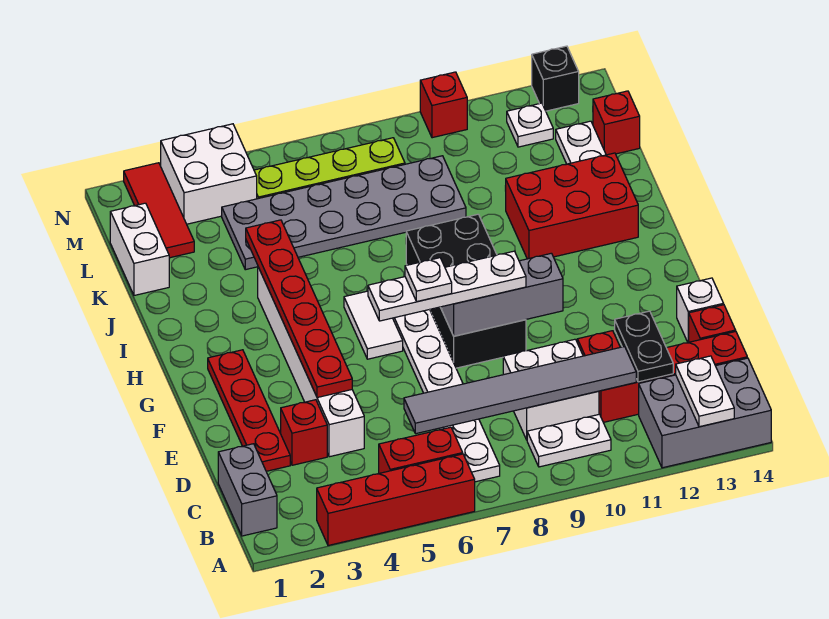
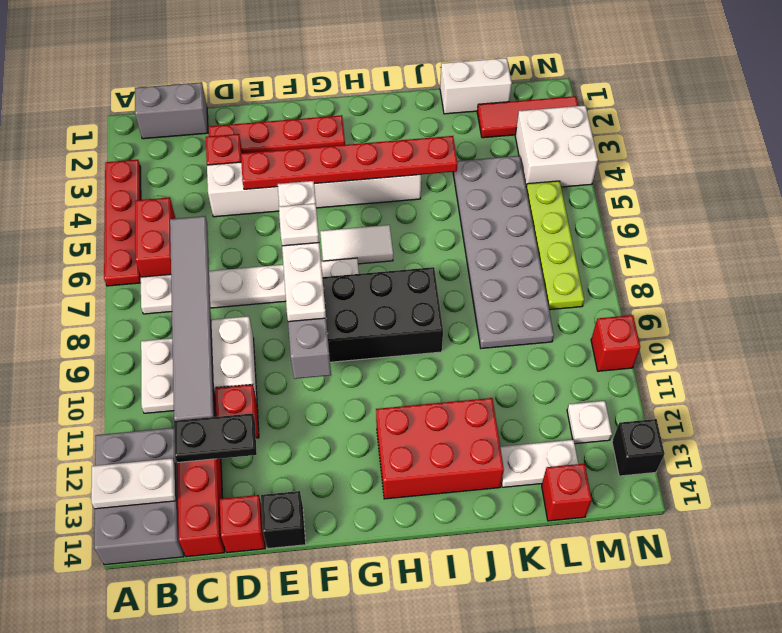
red 1x4 brick [317,454,475,545] -> red 1x4 plate [104,160,141,286]
white 1x1 brick [677,278,724,342] -> black 1x1 brick [261,491,306,549]
red 2x3 brick [506,153,638,259] -> red 2x3 brick turned to [376,398,504,499]

